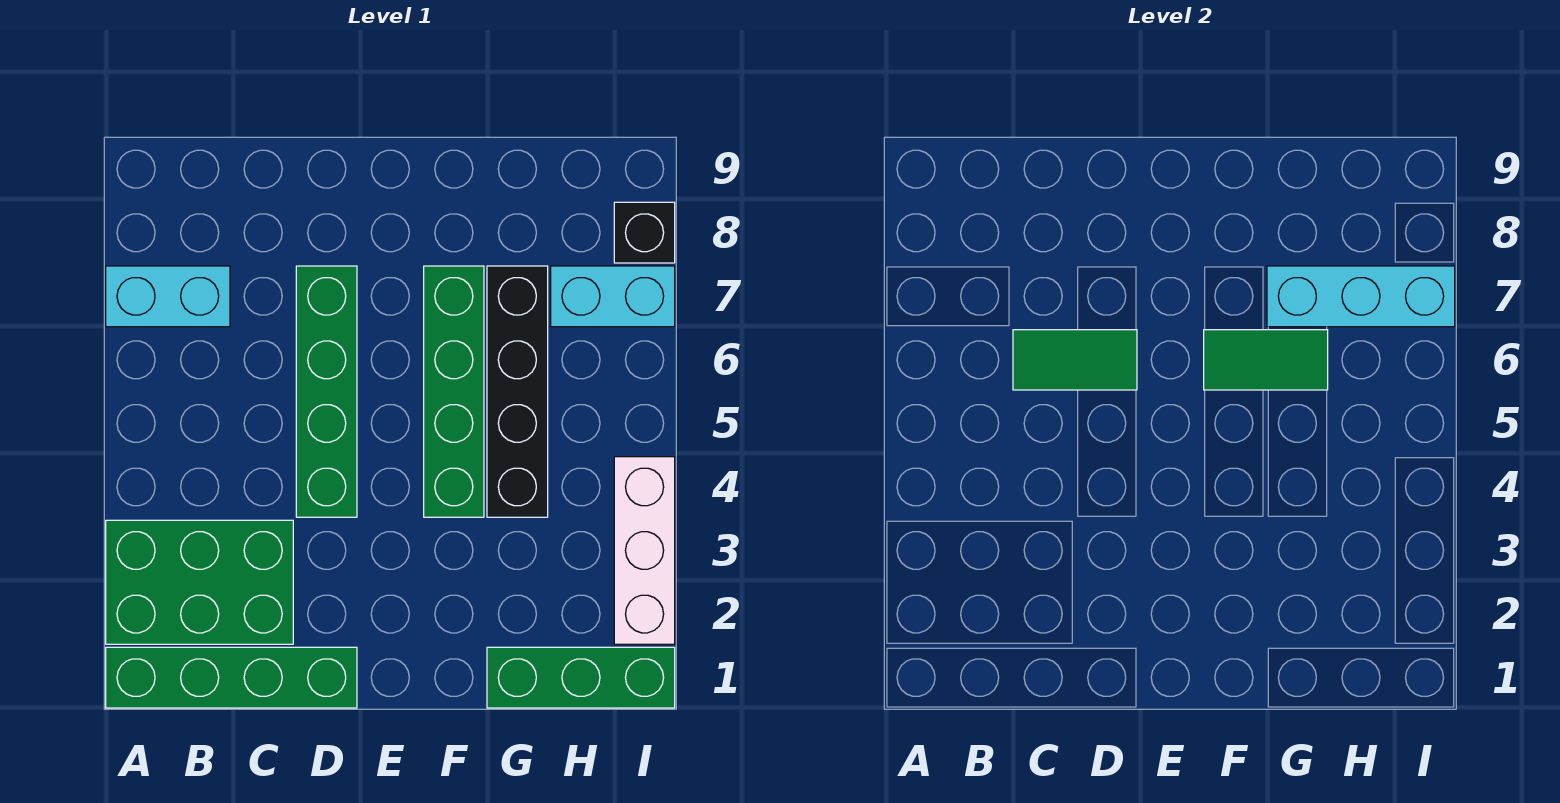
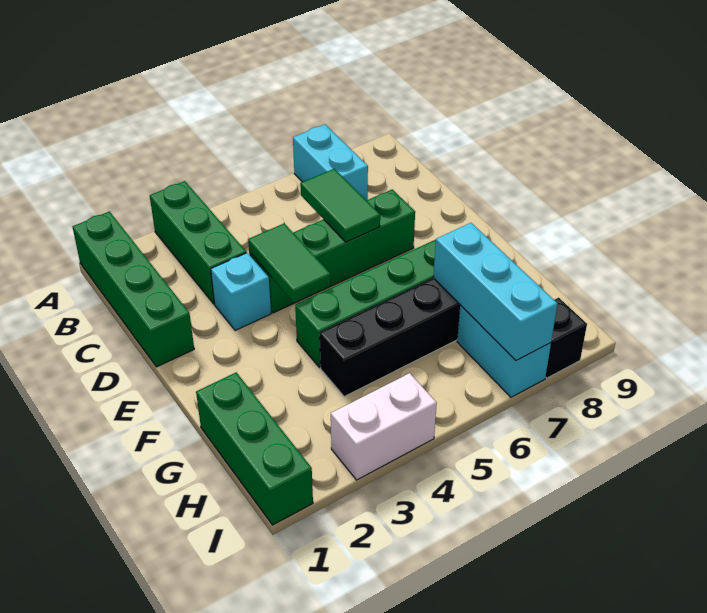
green 2x3 brick [106,520,293,644] -> green 1x3 brick [150,181,246,304]
none -> cyan 1x1 brick [211,253,271,330]
green 1x2 tile [1204,330,1328,390] -> green 1x2 tile moved to [248,223,331,303]
white 1x3 brick [614,457,675,644] -> white 1x2 brick [331,373,437,480]

